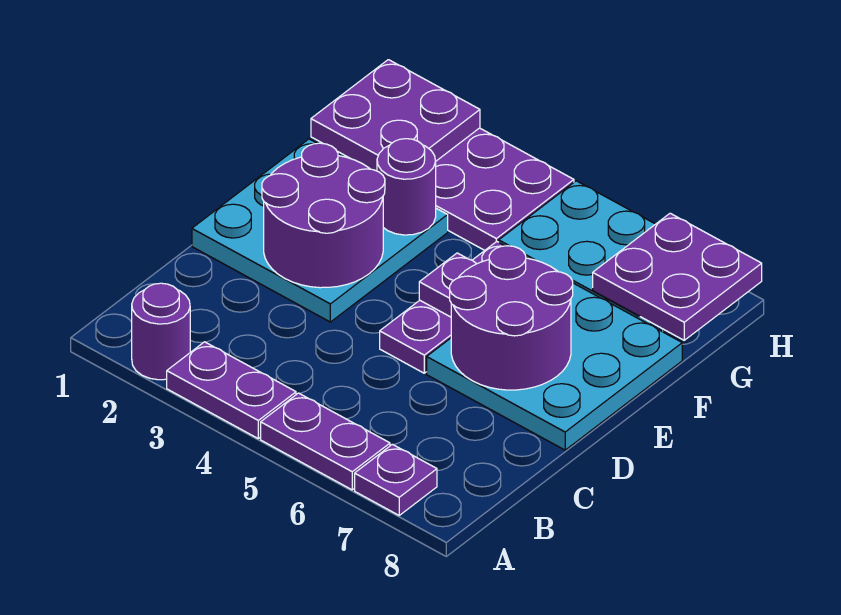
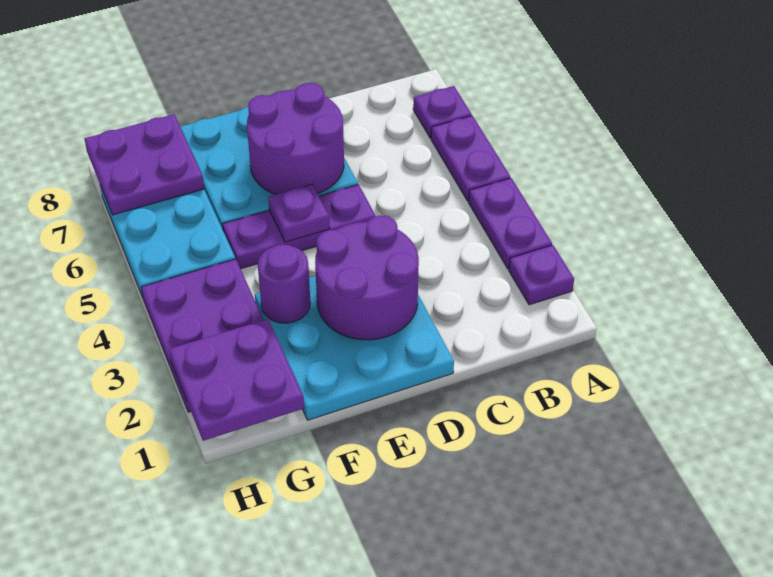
purple 1x1 round brick [132,283,190,380] -> purple 1x1 plate [509,245,574,305]

